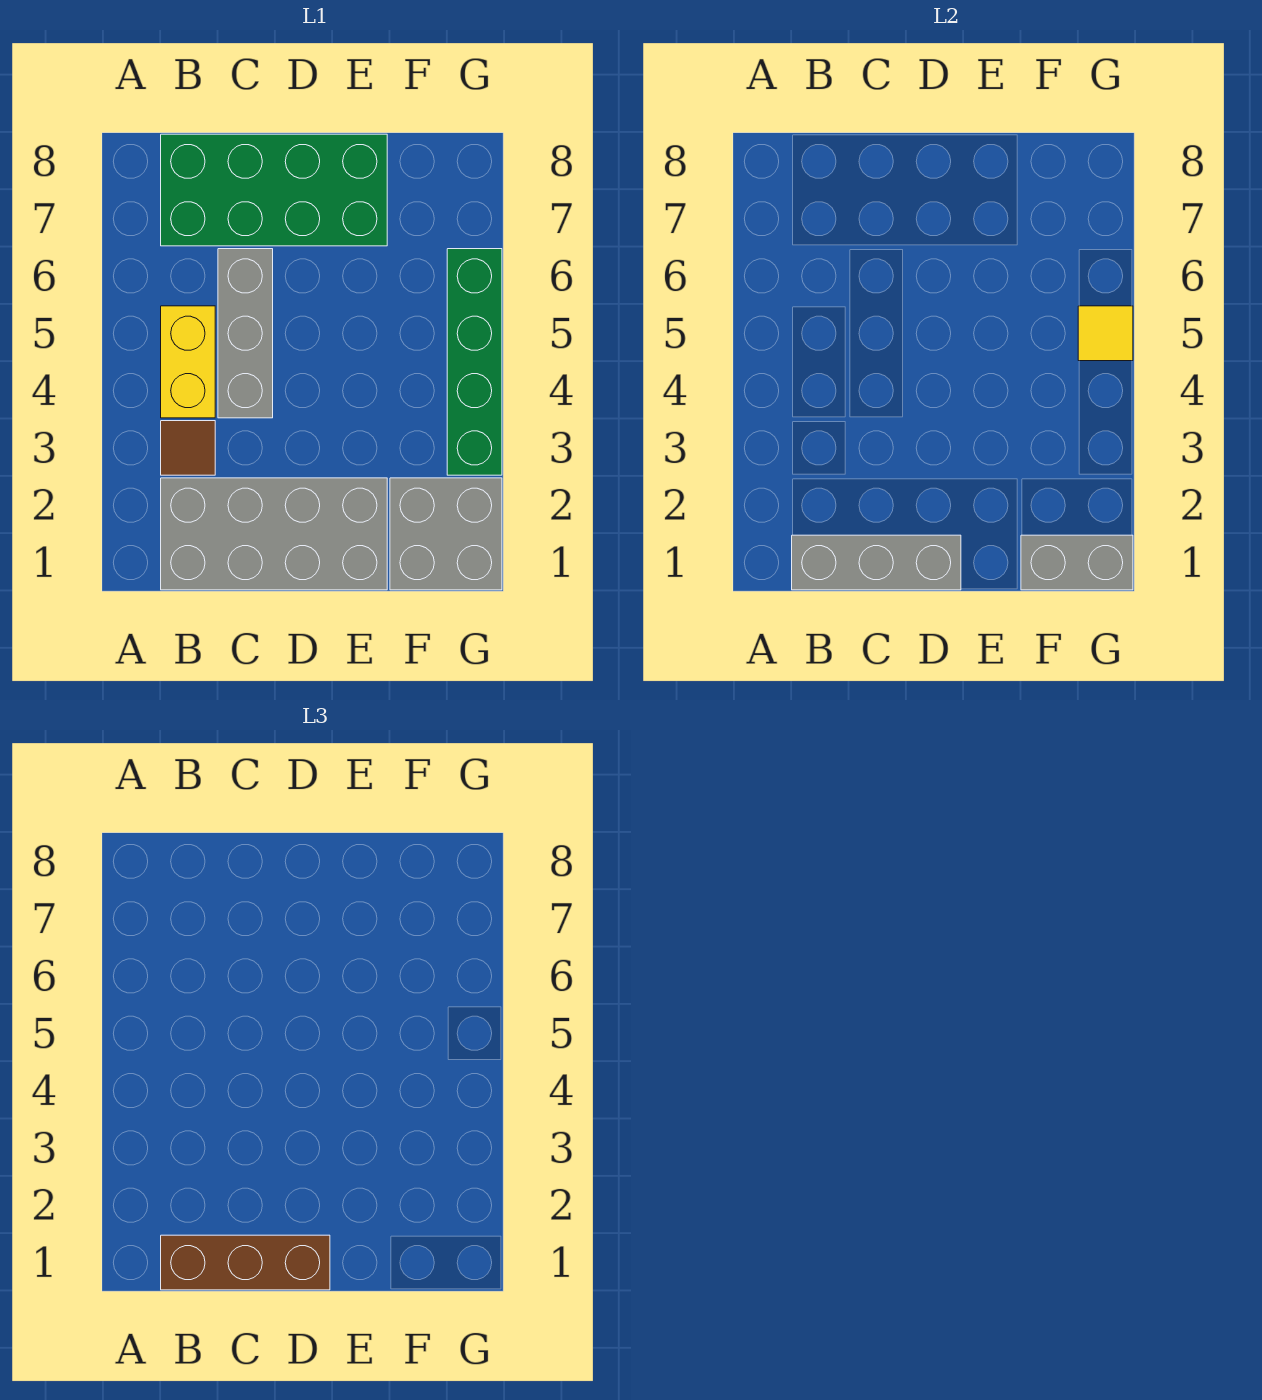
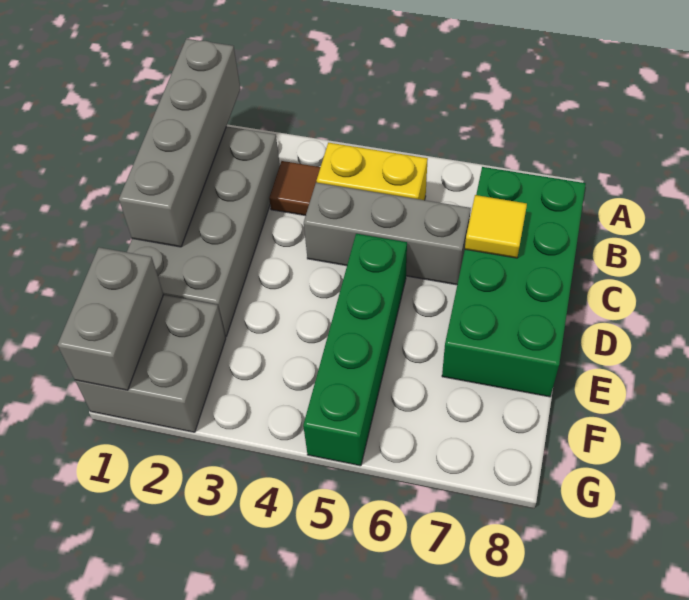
grey 1x3 brick [792,535,961,590] -> grey 1x4 brick [119,39,240,247]
brown 1x3 brick [161,1235,330,1290] -> none
green 1x4 brick [447,249,502,475] -> green 1x4 brick turned to [303,234,407,466]
yellow 1x1 tile [1078,306,1133,361] -> yellow 1x1 tile moved to [465,195,527,258]

